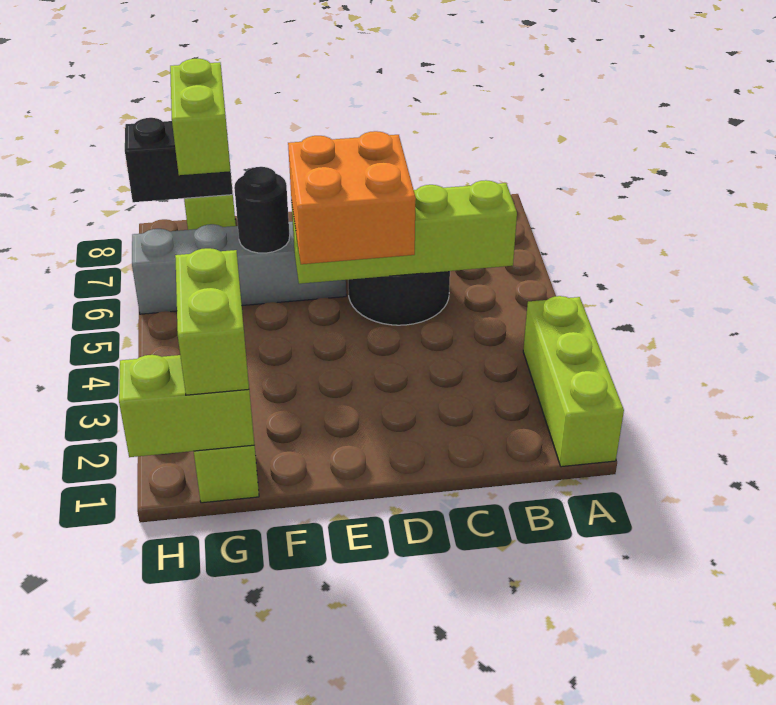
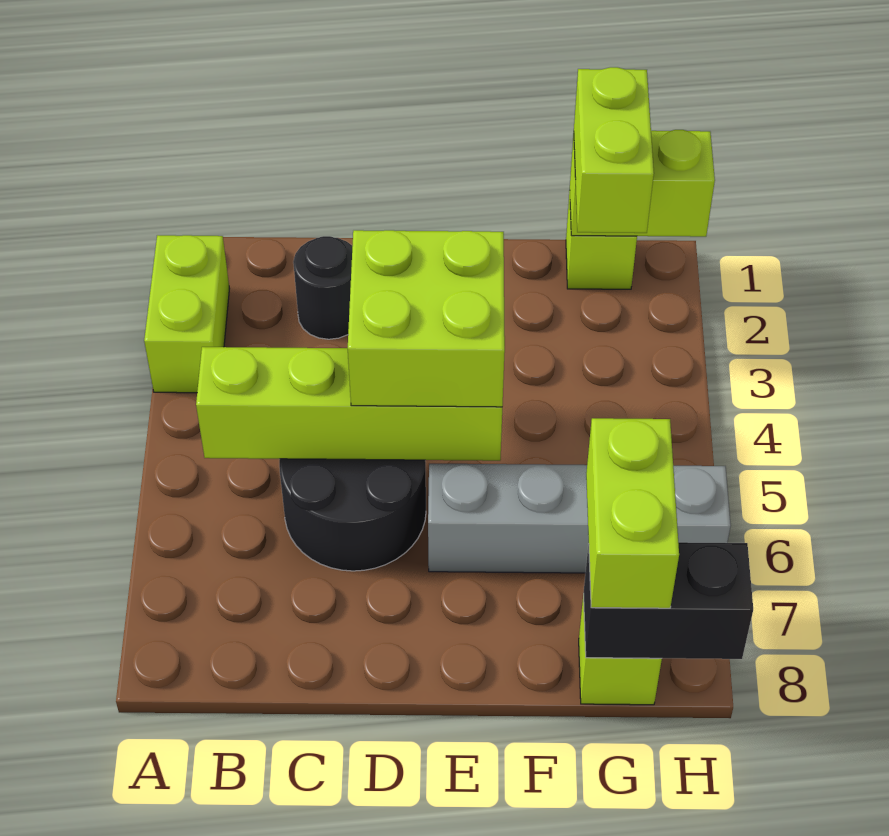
lime 1x3 brick [523,296,624,467] -> lime 1x2 brick [144,235,230,393]
orange 2x2 brick [288,131,416,264] -> lime 2x2 brick [348,230,505,407]
black 1x1 round brick [234,167,290,253] -> black 1x1 round brick moved to [293,236,352,339]

